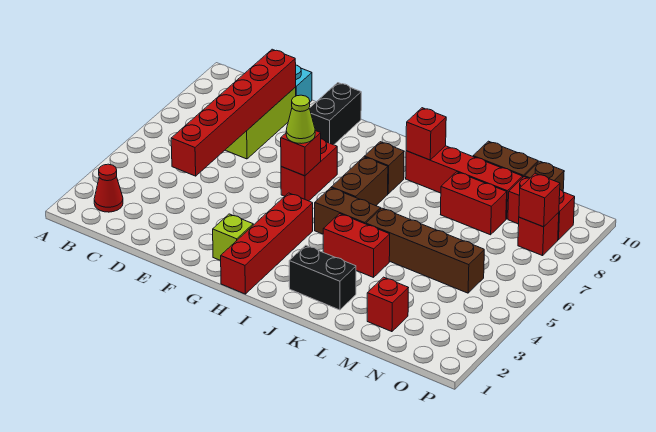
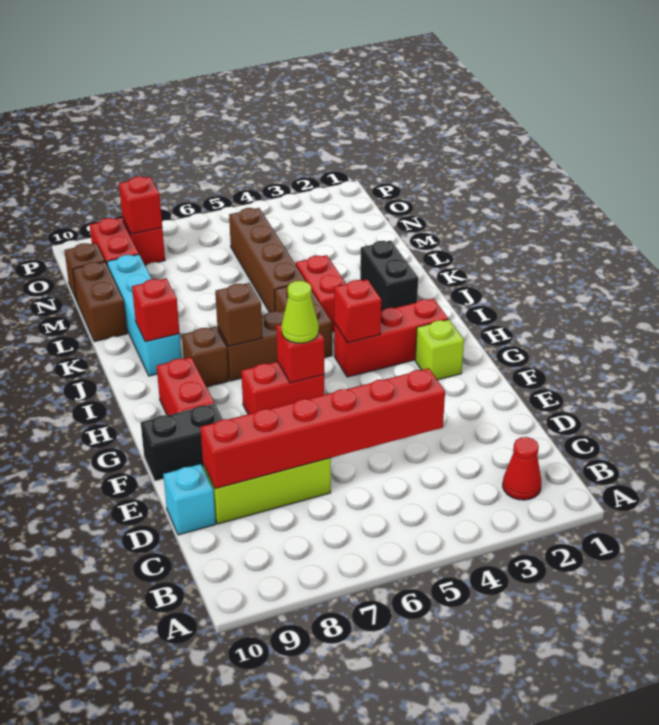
red 1x4 brick [221,193,313,294] -> red 1x3 brick [334,299,448,377]
none -> brown 1x1 brick [215,283,262,346]
red 1x4 brick [406,146,523,219] -> cyan 1x4 brick [107,254,182,376]
red 1x2 brick [440,172,507,235] -> red 1x2 brick moved to [157,357,214,415]
red 1x1 brick [367,277,408,332] -> red 1x1 brick moved to [334,279,381,343]

